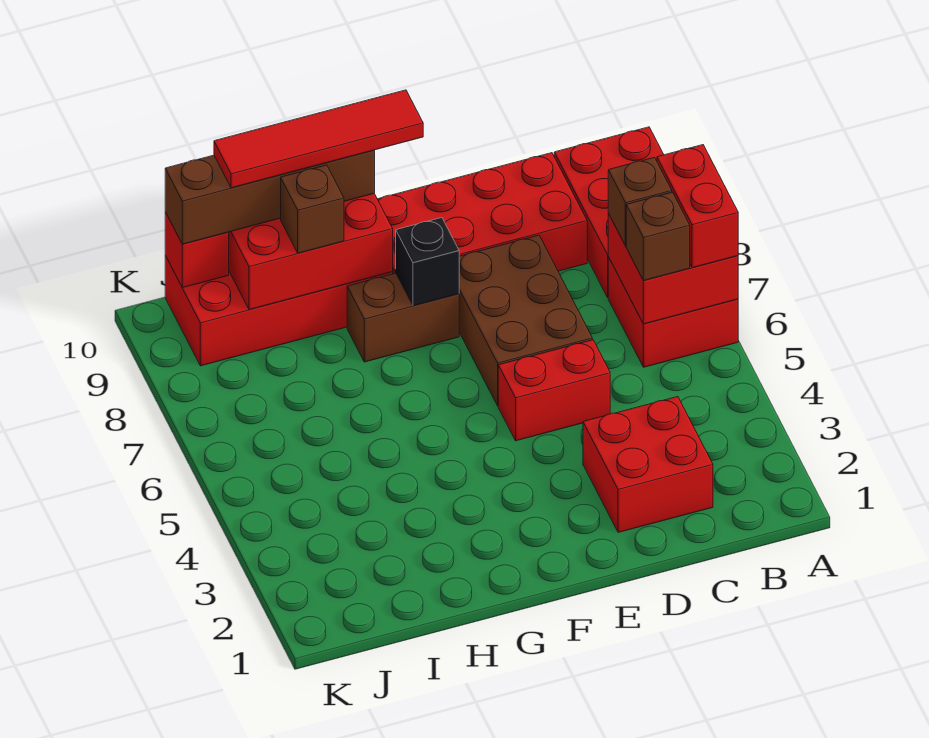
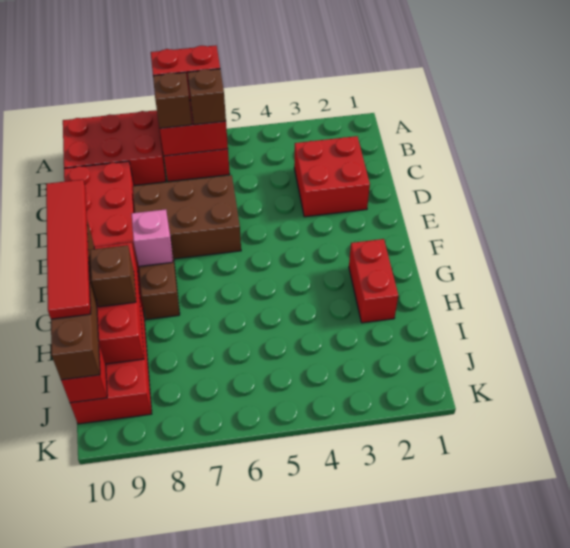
red 1x2 brick [498,340,610,441] -> red 1x2 brick moved to [349,239,398,323]
black 1x1 brick [396,218,459,306] -> pink 1x1 brick [132,209,173,266]

